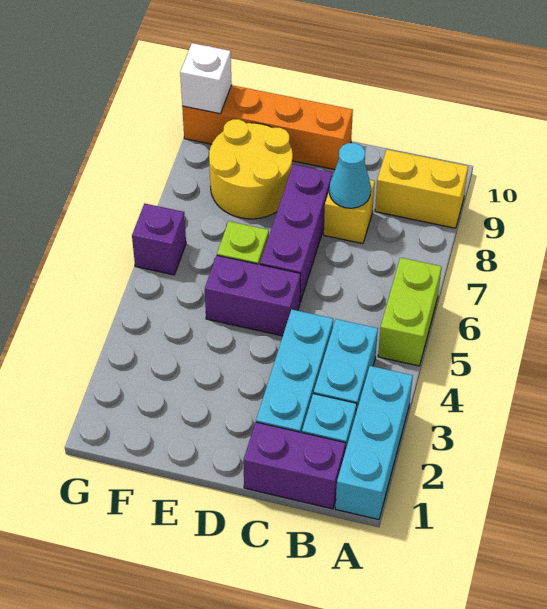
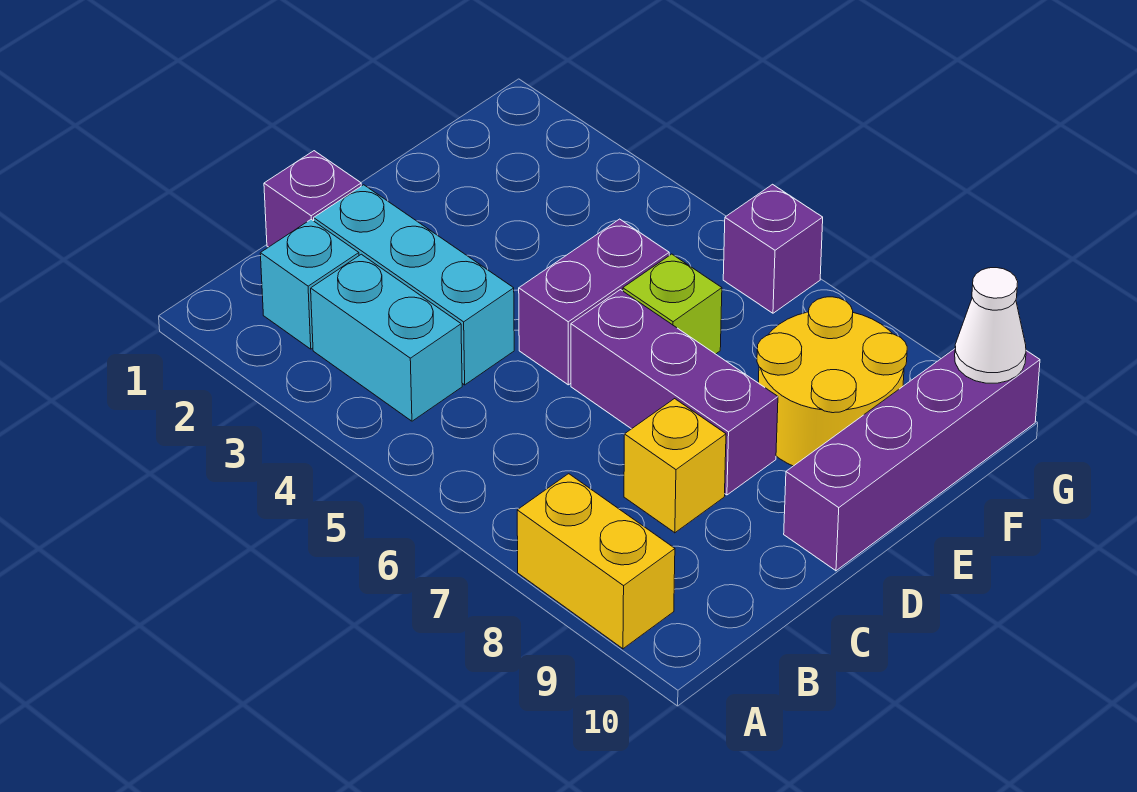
cyan 1x3 brick [335,366,413,520] -> none
lime 1x2 brick [378,258,442,366] -> none
yellow 1x2 brick [375,150,468,228] -> yellow 1x2 brick turned to [517,474,675,649]
purple 1x2 brick [243,422,345,509] -> purple 1x1 brick [264,151,361,247]
cyan 1x1 cone [329,143,371,208] -> none
orange 1x4 brick [182,85,353,170] -> purple 1x4 brick [784,349,1040,571]
white 1x1 brick [180,43,232,114] -> white 1x1 cone [955,268,1026,383]

